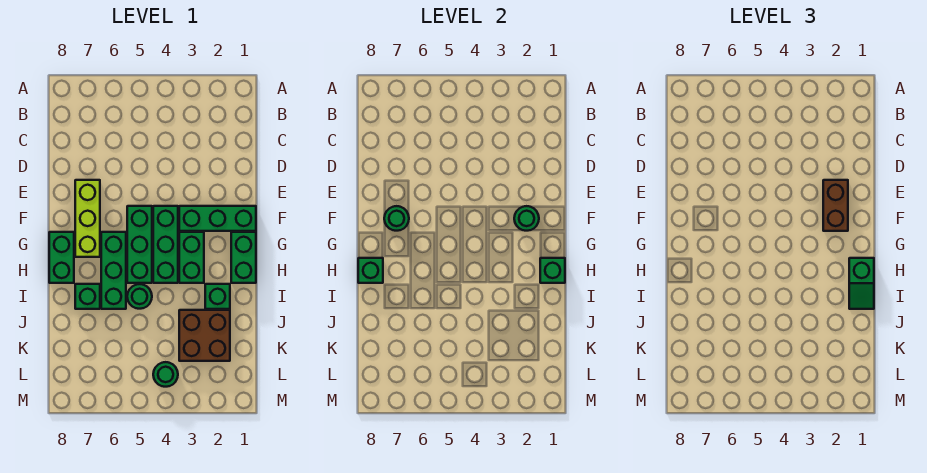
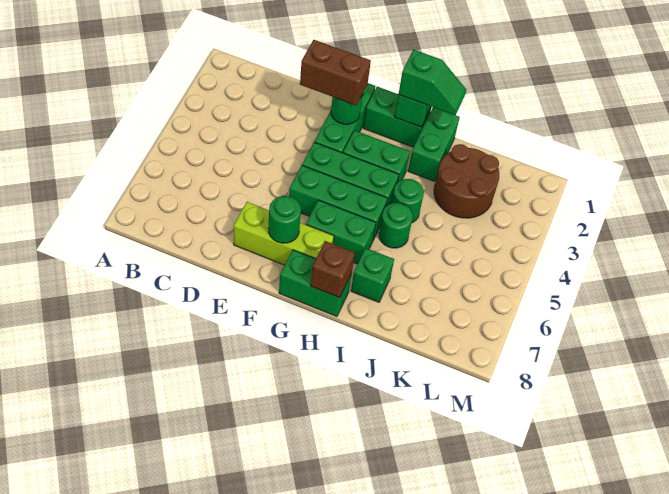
green 1x3 brick [101,232,126,309] -> green 1x2 brick [306,200,376,264]
green 1x1 brick [358,258,383,283] -> brown 1x1 brick [311,241,355,298]
green 1x1 brick [205,284,230,309] -> green 1x2 brick [408,107,460,181]
brown 2x2 brick [179,310,230,361] -> brown 2x2 round brick [434,144,499,218]
green 1x1 round brick [153,362,178,387] -> green 1x1 round brick moved to [391,179,424,223]

